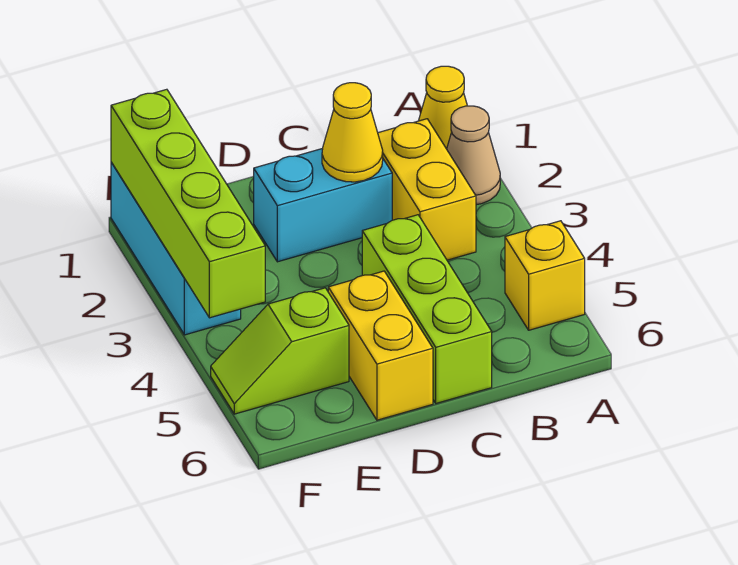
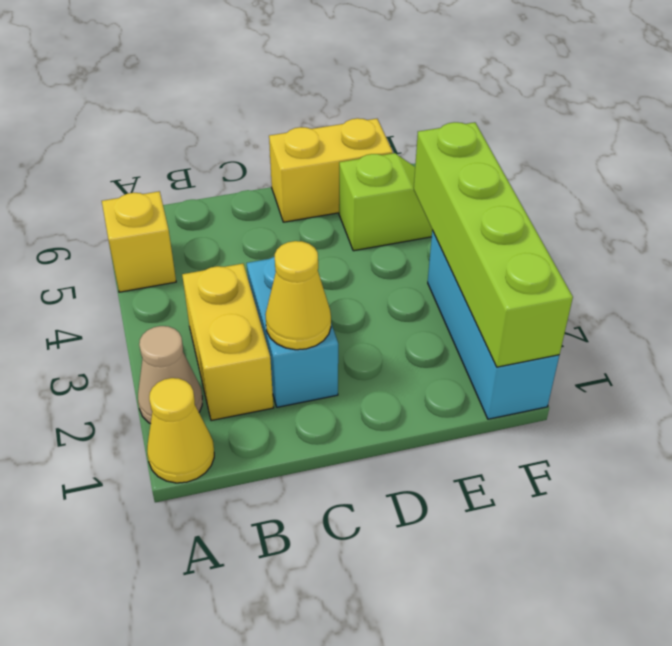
cyan 1x2 brick [254,148,392,262] -> cyan 1x2 brick turned to [247,257,338,407]
lime 1x3 brick [362,215,492,403] -> none
yellow 1x2 brick [328,271,433,420] -> yellow 1x2 brick turned to [269,118,393,222]

